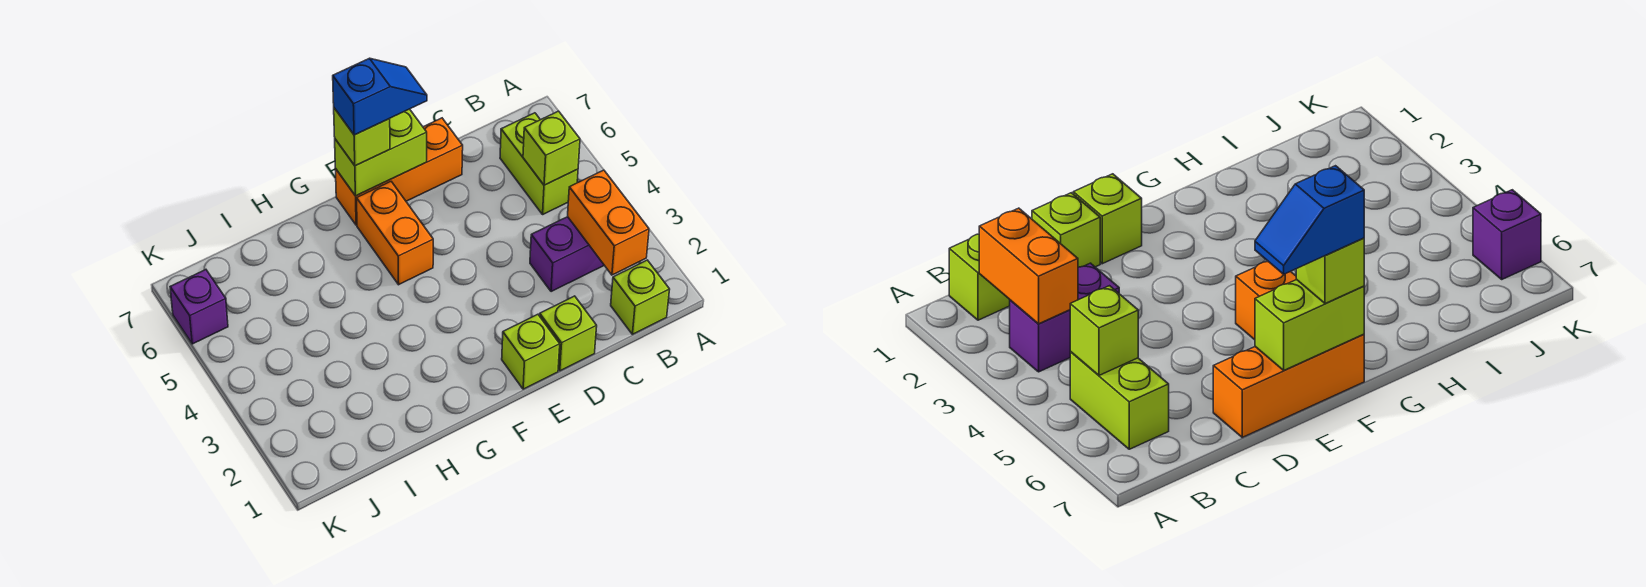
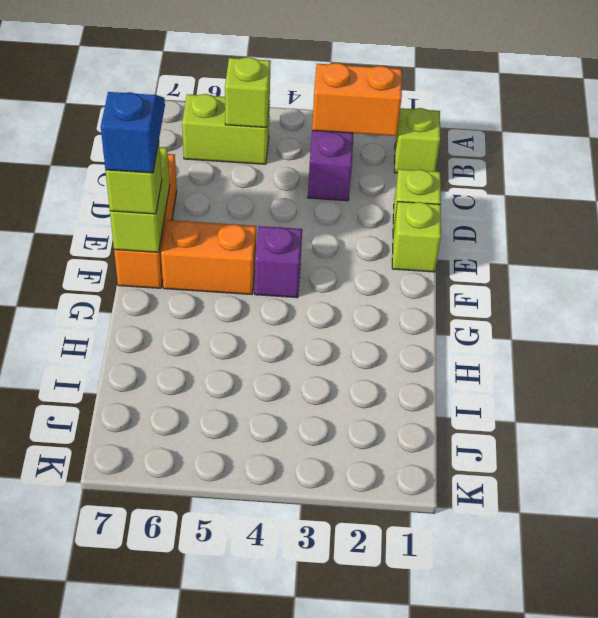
purple 1x1 brick [170,270,228,344] -> purple 1x1 brick moved to [255,226,302,298]

